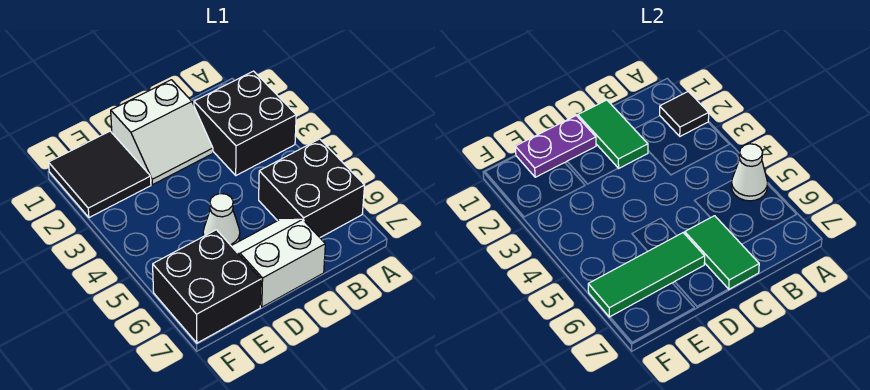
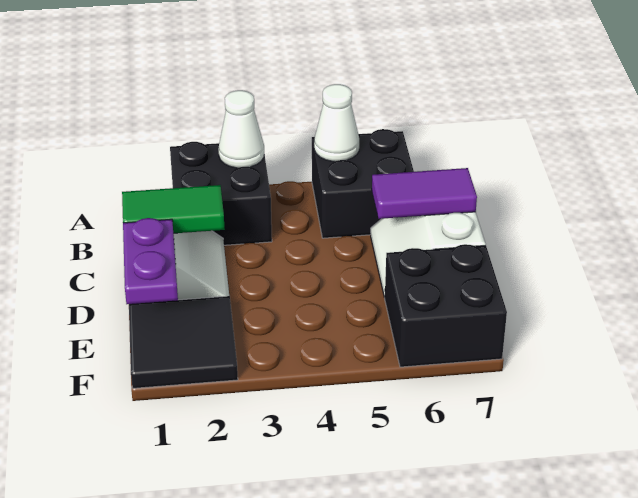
black 1x1 tile [660,92,709,136] -> none
green 1x2 tile [685,216,759,289] -> purple 1x2 tile [372,168,477,219]
white 1x1 cone [203,194,240,246] -> white 1x1 cone moved to [218,90,264,168]
green 1x3 tile [588,233,705,317] -> none

